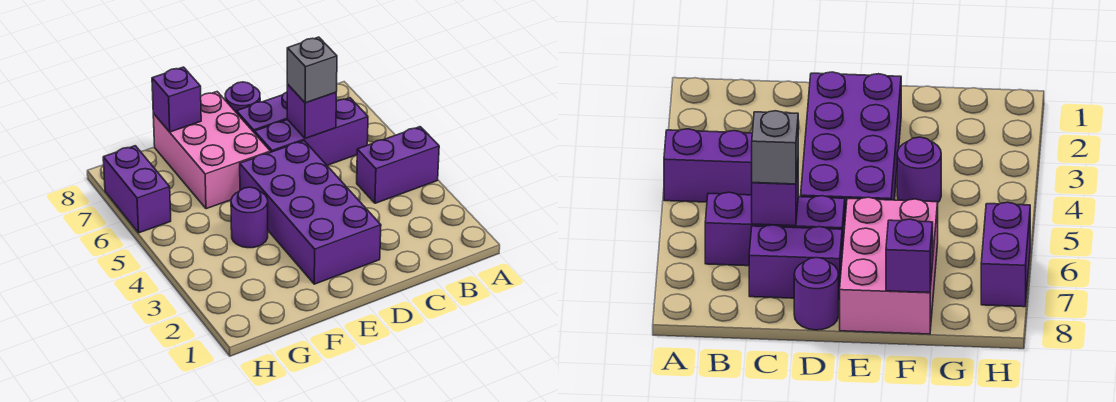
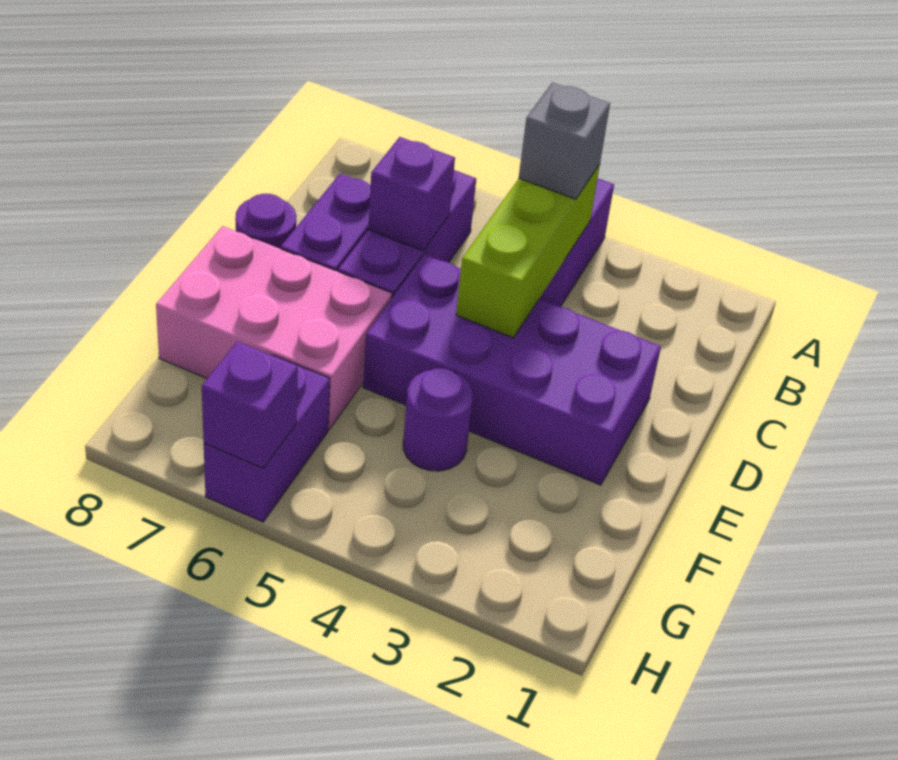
none -> lime 1x3 brick [456,164,600,338]
grey 1x1 brick [287,37,337,103] -> grey 1x1 brick moved to [519,82,610,199]
purple 1x1 brick [152,67,201,132] -> purple 1x1 brick moved to [202,342,298,468]
purple 1x2 brick [103,146,171,233] -> purple 1x2 brick turned to [204,355,330,522]

